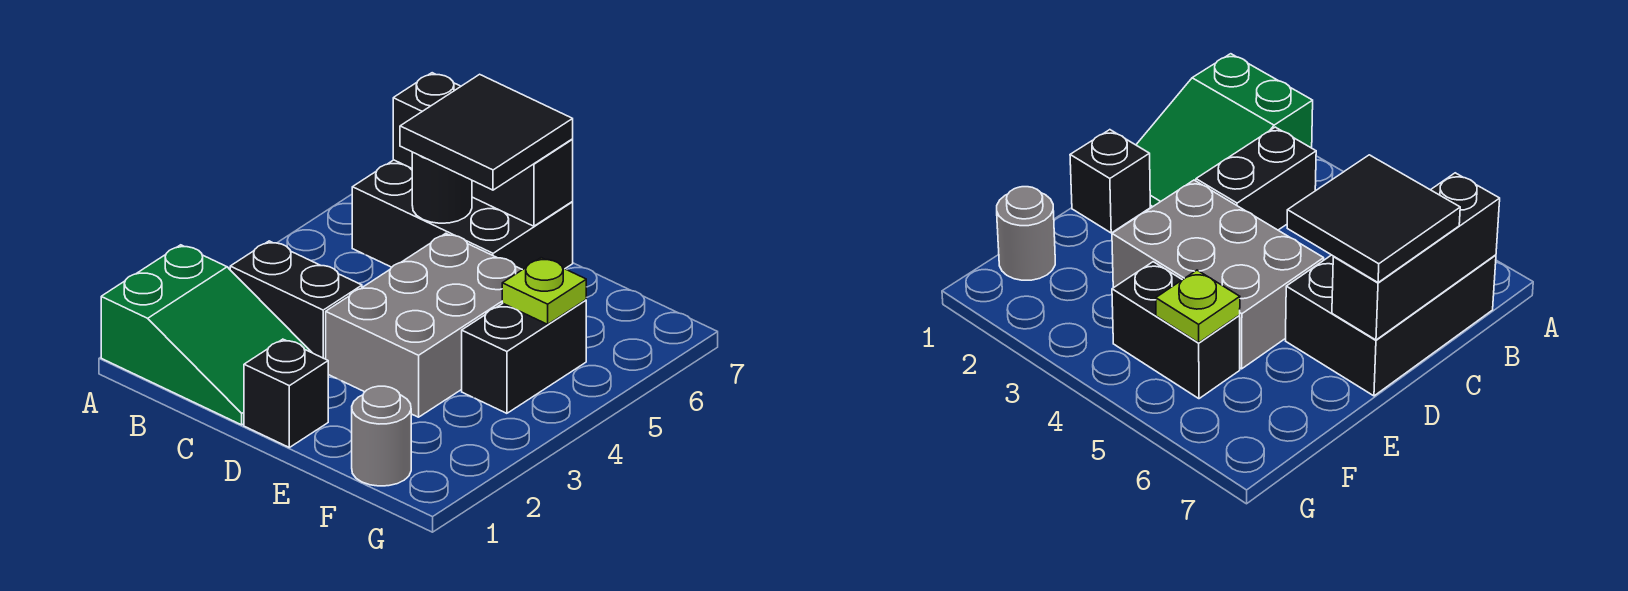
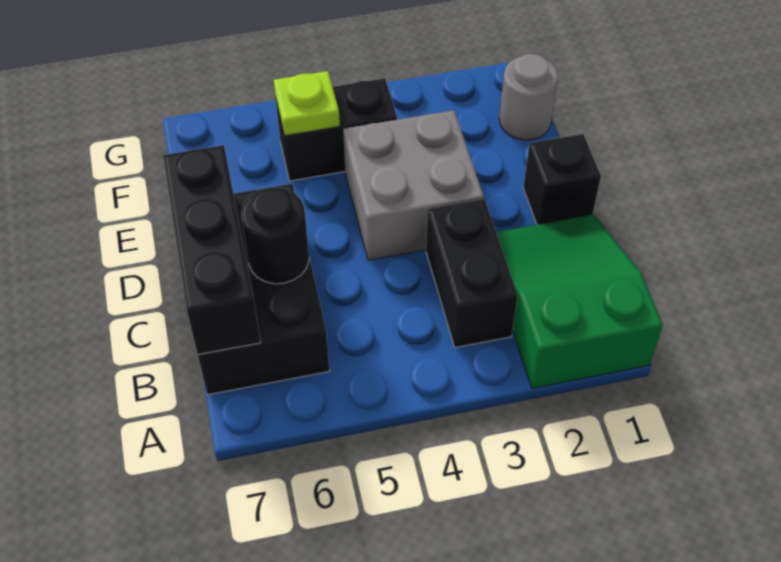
black 2x2 tile [400,74,573,190] -> none
grey 2x3 brick [326,233,522,417] -> grey 2x2 brick [343,110,484,260]

